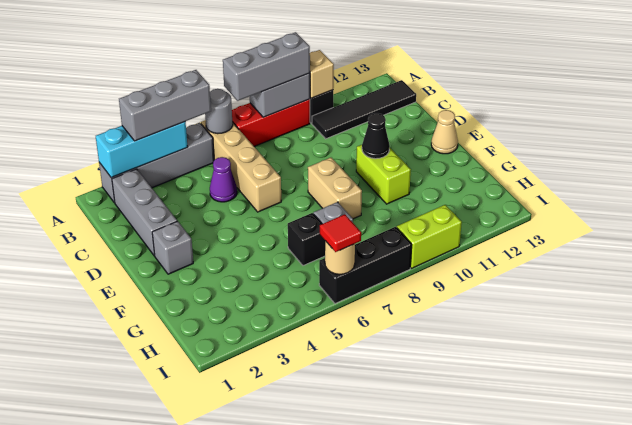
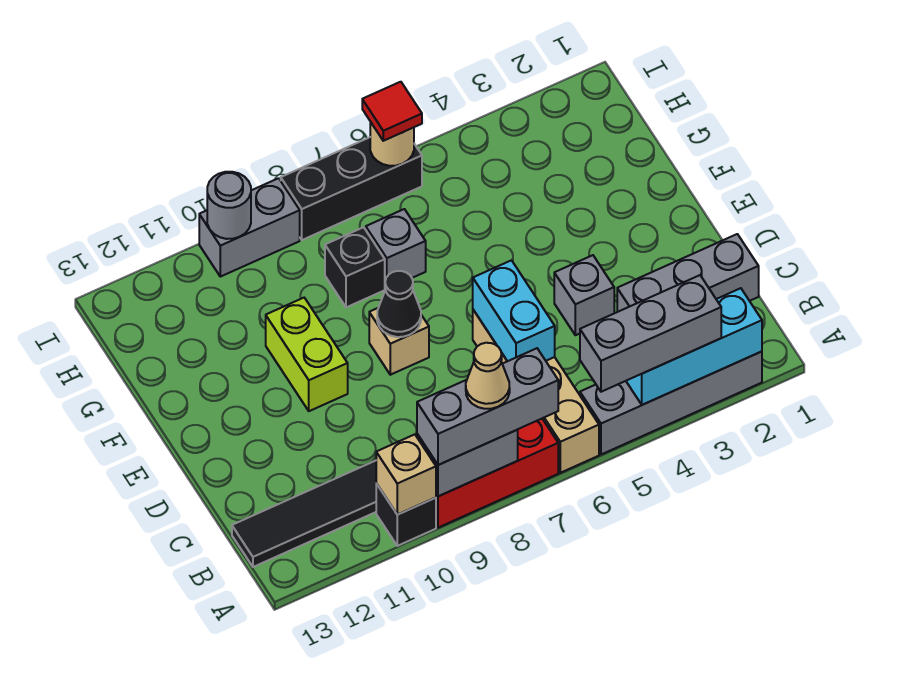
grey 1x1 round brick [205,89,233,134] -> grey 1x1 round brick moved to [207,172,251,239]
grey 1x3 brick [112,169,177,256] -> grey 1x3 brick turned to [617,234,759,312]
purple 1x1 cone [210,157,237,202] -> none
none -> cyan 1x2 brick [473,260,555,361]
grey 1x1 brick [152,221,193,274] -> grey 1x1 brick moved to [554,255,614,335]
tan 1x2 brick [308,158,362,219] -> tan 1x1 brick [369,308,429,375]
black 1x1 cone [362,113,390,159] -> black 1x1 cone moved to [377,271,421,337]
tan 1x1 cone [431,110,458,154] -> tan 1x1 cone moved to [466,343,510,409]
black 1x1 brick [288,213,325,266] -> black 1x1 brick moved to [325,227,385,307]
lime 1x2 brick [397,205,462,269] -> grey 1x2 brick [199,178,300,277]

